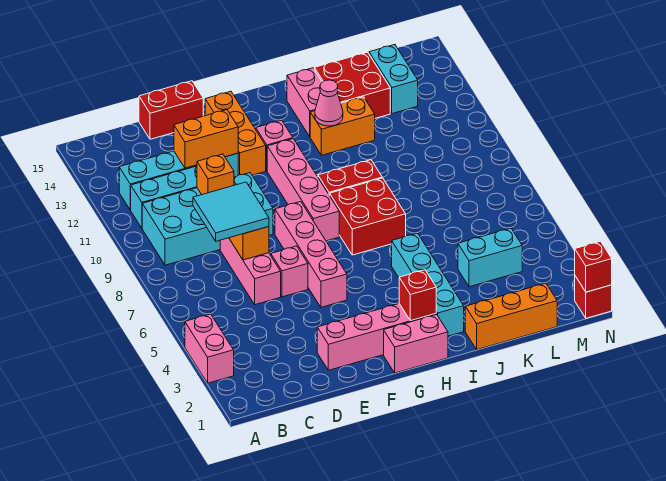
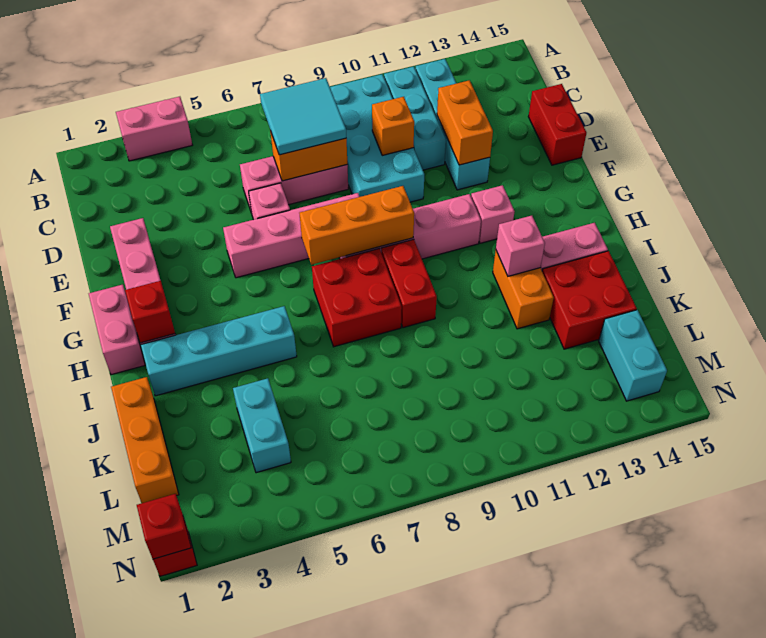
orange 1x3 brick [205,91,266,175] -> orange 1x3 brick moved to [300,186,414,265]
pink 1x1 cone [315,80,343,126] -> pink 1x1 brick [496,216,545,276]
cyan 1x2 brick [369,45,418,114] -> cyan 1x2 brick turned to [599,310,667,401]

